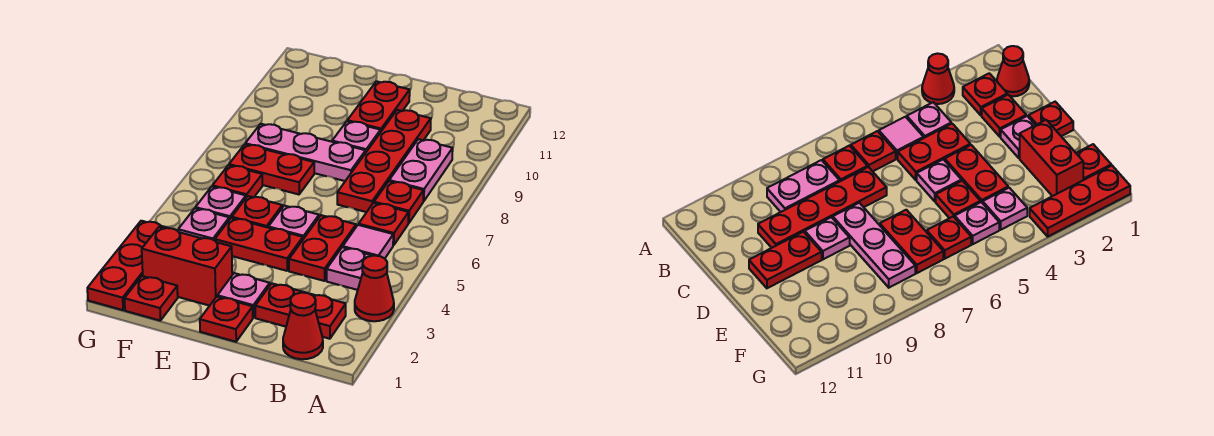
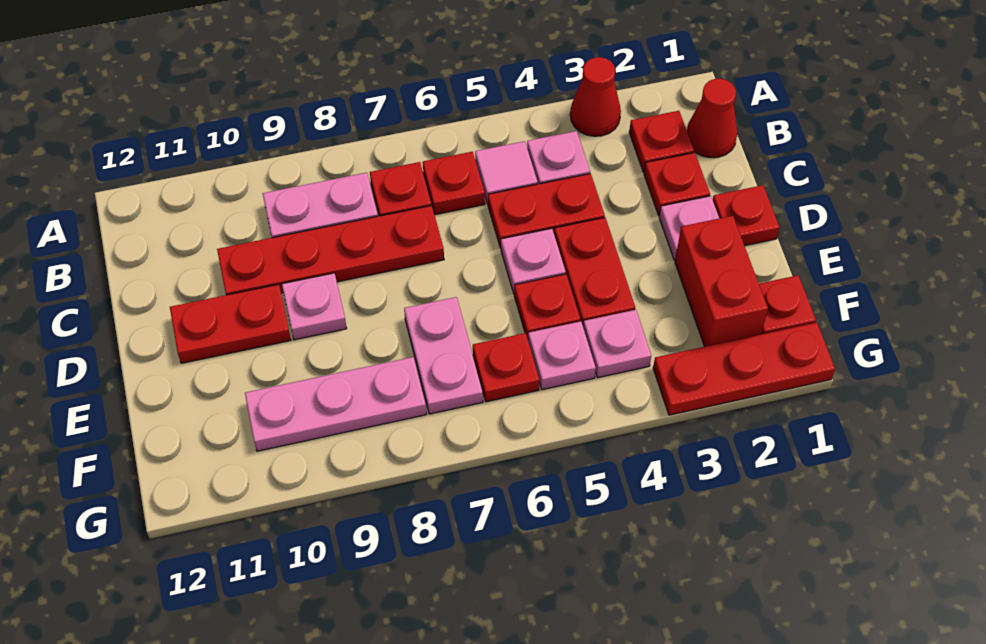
pink 1x3 plate [245,124,366,181] -> pink 1x3 plate turned to [245,357,426,451]
red 1x2 plate [229,144,314,194] -> pink 1x2 plate [404,297,483,414]

